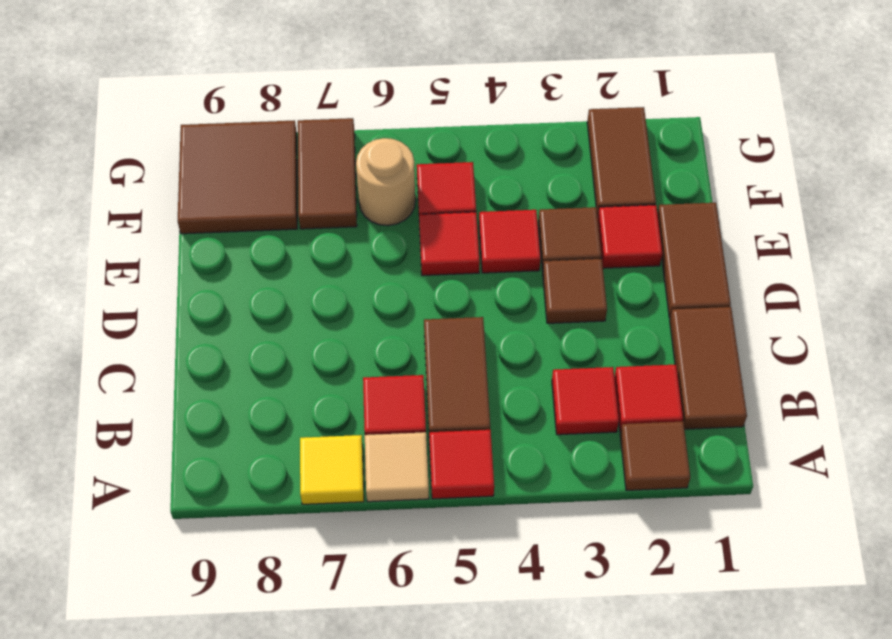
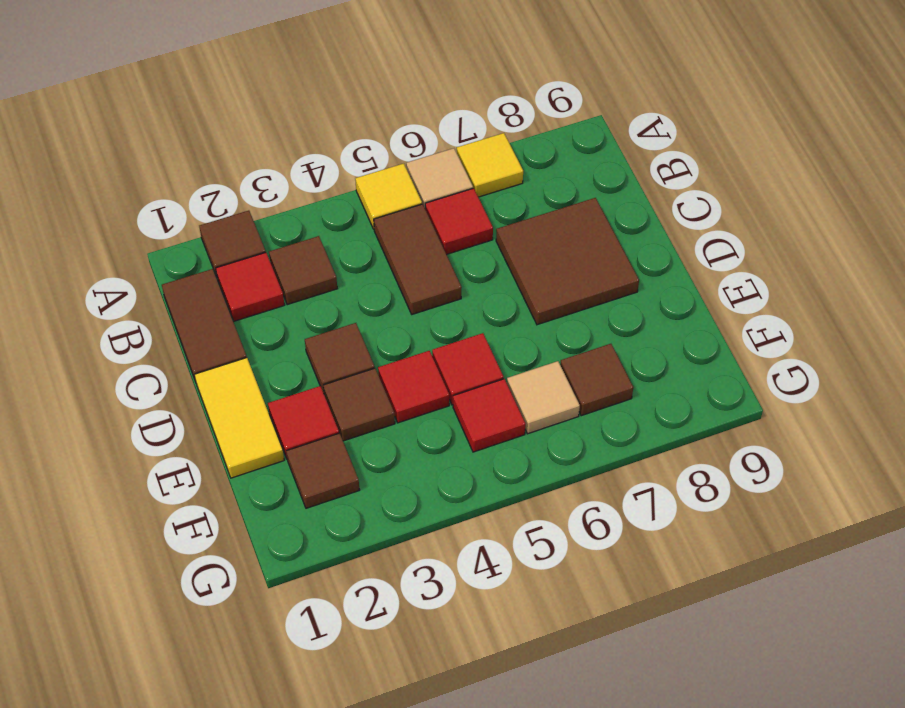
red 1x1 tile [429,430,494,499] -> yellow 1x1 tile [355,163,422,229]
red 1x1 tile [552,367,619,435] -> brown 1x1 tile [269,236,337,305]
brown 1x2 tile [657,203,731,318] -> yellow 1x2 tile [195,358,284,478]
brown 1x2 tile [587,107,656,217] -> brown 1x1 tile [286,433,359,508]
tan 1x1 round brick [356,138,415,226] -> tan 1x1 tile [507,361,580,434]
brown 1x2 tile [298,118,357,229] -> brown 1x1 tile [560,344,633,416]
brown 2x2 tile [178,120,297,234] -> brown 2x2 tile moved to [496,198,639,325]

